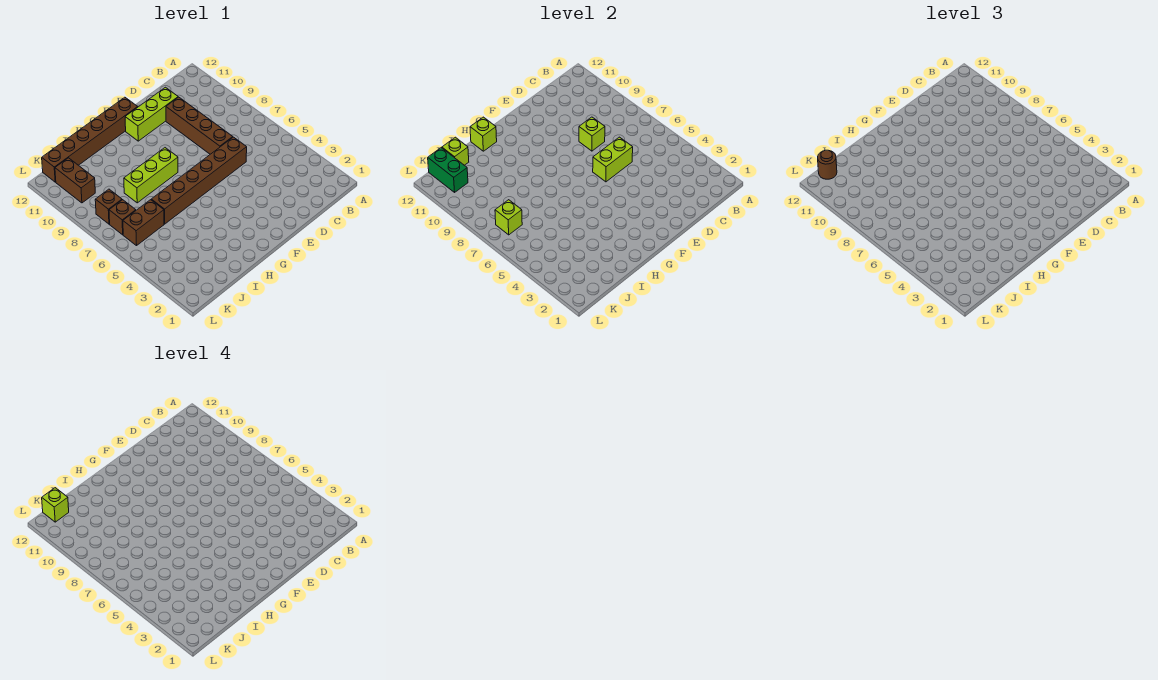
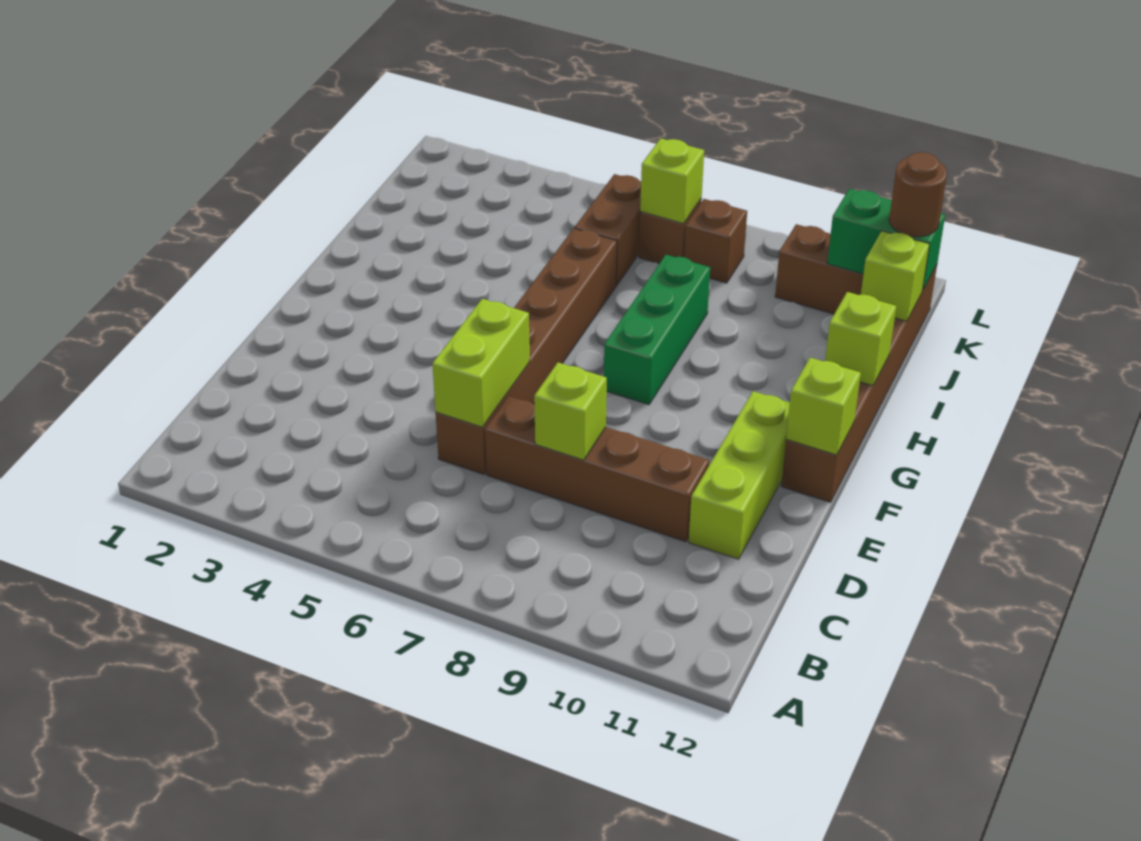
lime 1x3 brick [124,148,178,203] -> green 1x3 brick [604,255,710,405]
lime 1x1 brick [42,488,69,522] -> lime 1x1 brick moved to [786,358,861,455]

